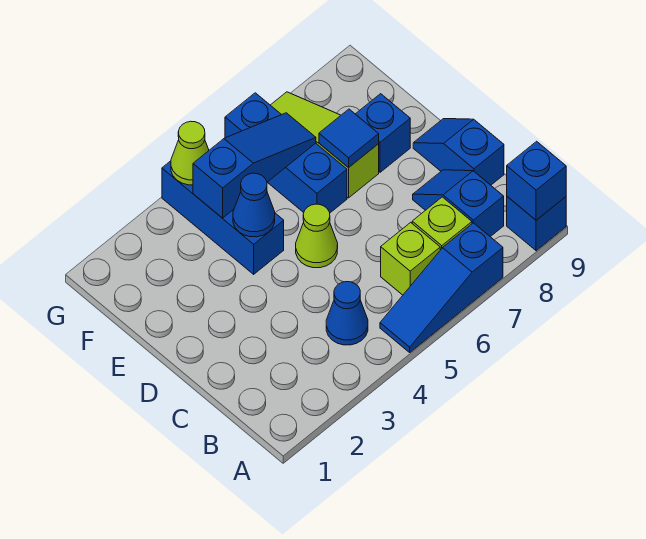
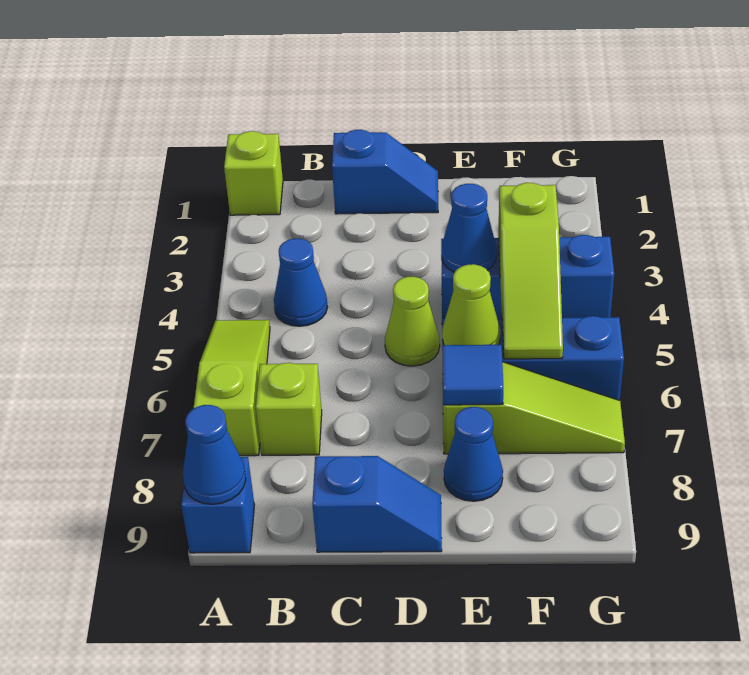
blue 1x3 slope [380,223,503,352] -> lime 1x3 slope [194,320,270,456]
blue 1x1 brick [507,141,566,220] -> blue 1x1 cone [183,405,246,504]
lime 1x1 brick [381,222,440,295] -> lime 1x1 brick moved to [224,131,283,215]
blue 1x2 slope [413,170,504,237] -> blue 1x2 slope moved to [332,130,438,214]
blue 1x1 brick [356,94,410,172] -> blue 1x1 cone [444,407,503,501]
blue 1x3 slope [193,113,316,218] -> lime 1x3 slope [498,183,563,359]
lime 1x1 cone [171,121,209,185] -> lime 1x1 cone moved to [442,264,500,345]

